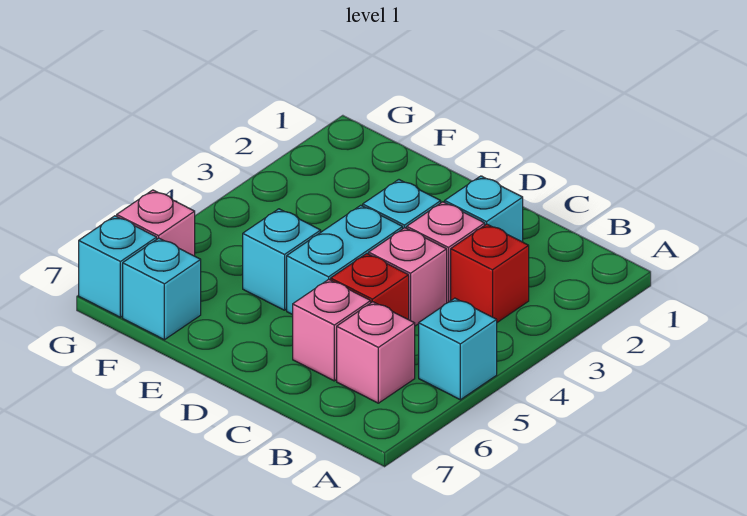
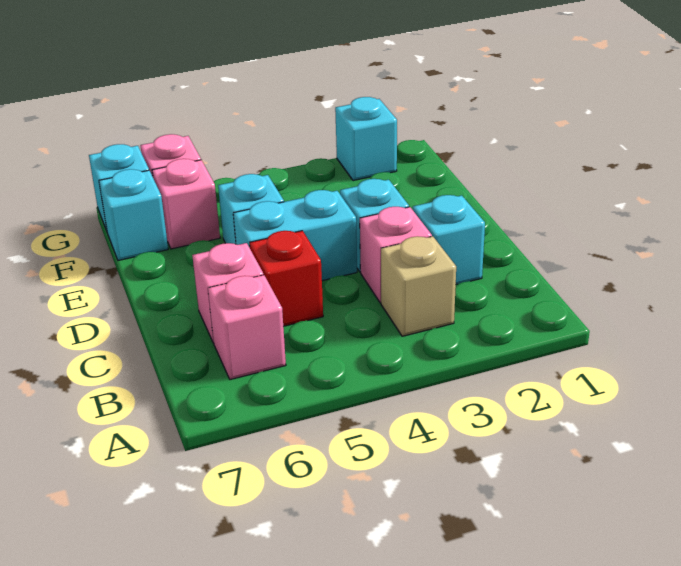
cyan 1x1 brick [419,298,497,400] -> cyan 1x1 brick moved to [335,97,397,181]
red 1x1 brick [451,224,529,322] -> tan 1x1 brick [381,236,456,336]
pink 1x1 brick [369,228,447,326] -> pink 1x1 brick moved to [152,159,220,249]

